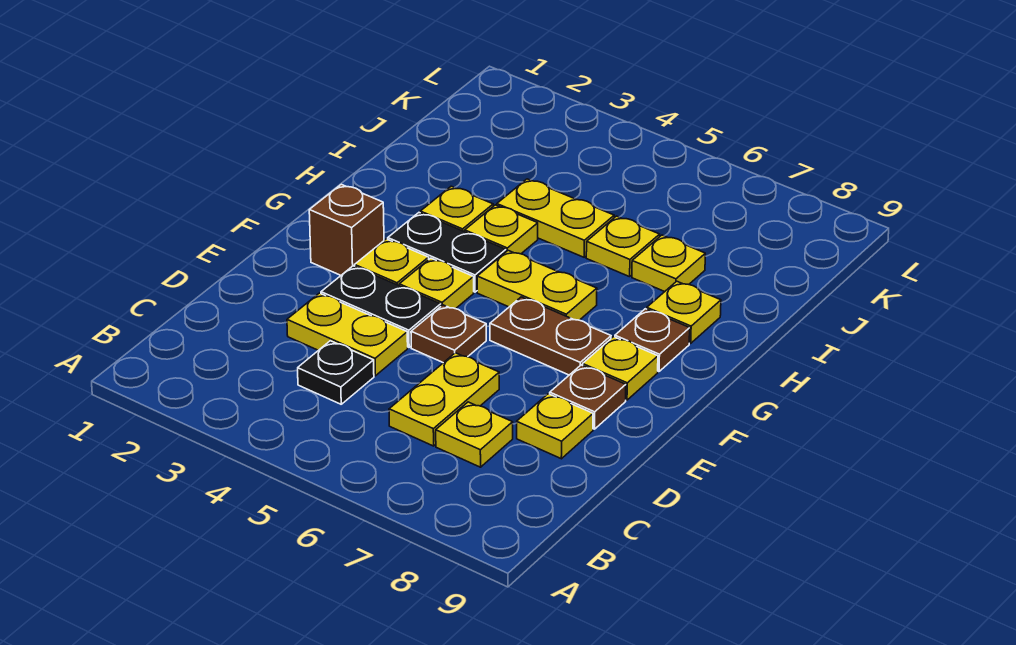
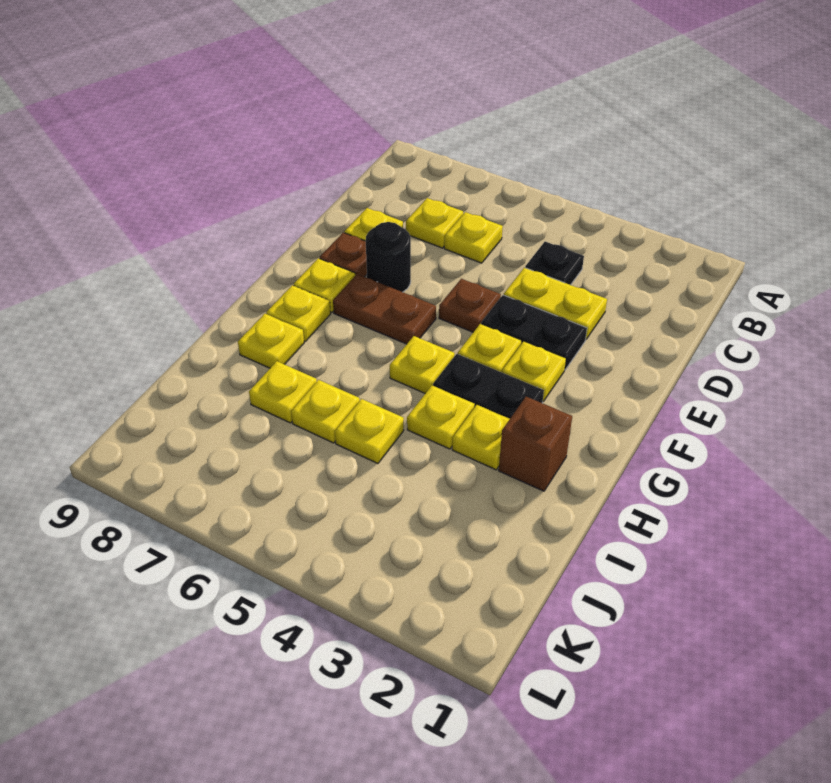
yellow 1x2 plate [389,353,499,446] -> yellow 1x1 plate [444,212,503,263]
none -> black 1x1 round brick [366,222,411,292]
brown 1x1 brick [309,184,384,275] -> brown 1x1 brick moved to [499,396,572,491]
yellow 1x2 plate [477,251,597,320] -> yellow 1x1 plate [390,336,455,393]
brown 1x1 plate [615,309,690,372] -> yellow 1x1 plate [266,285,331,341]
yellow 1x2 plate [497,179,614,257] -> yellow 1x1 plate [335,399,404,464]

